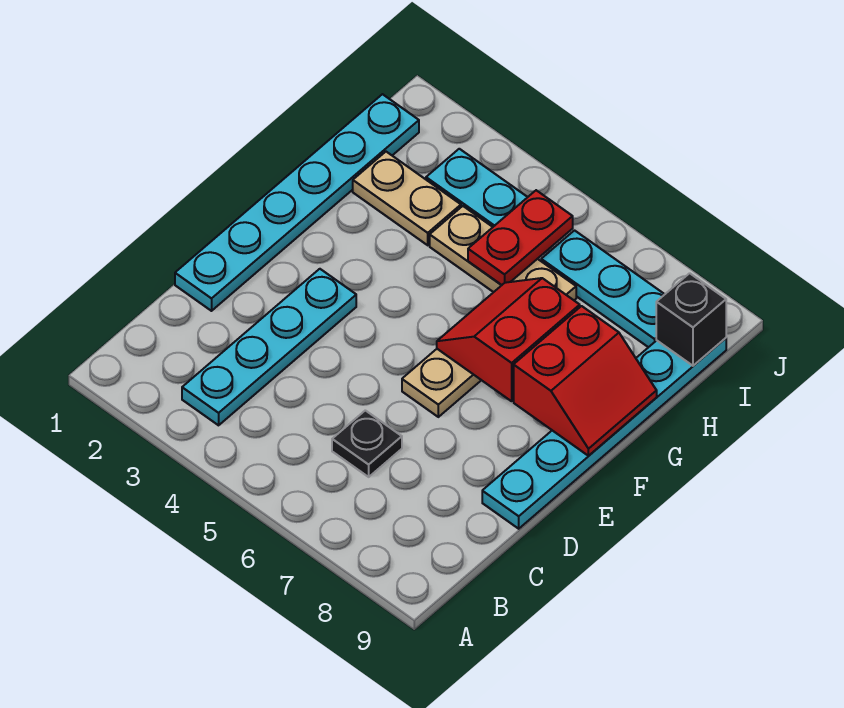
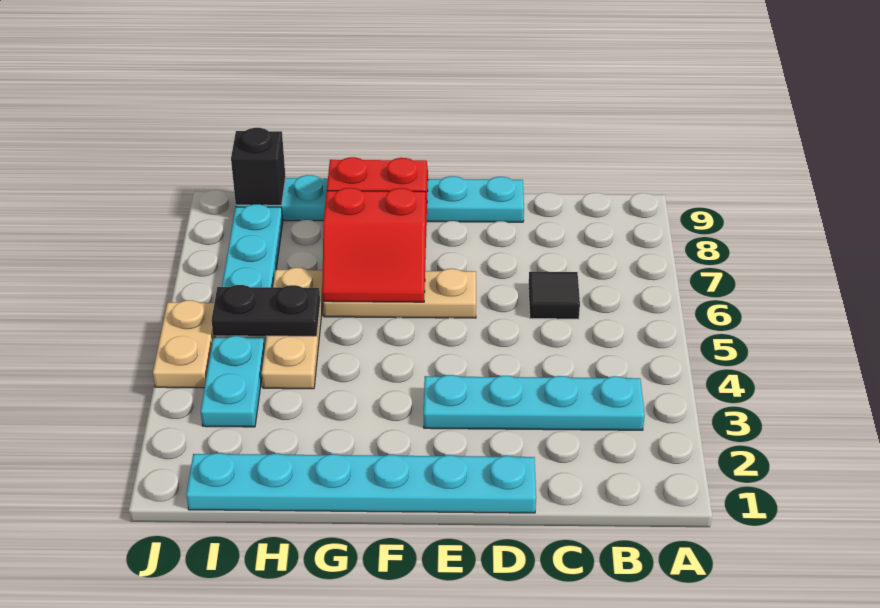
black 1x1 plate [332,410,402,477] -> black 1x1 tile [528,272,580,319]
tan 1x2 plate [353,152,461,245] -> tan 1x2 plate moved to [153,300,215,388]
red 1x2 plate [468,190,573,285] -> black 1x2 plate [212,285,320,336]

